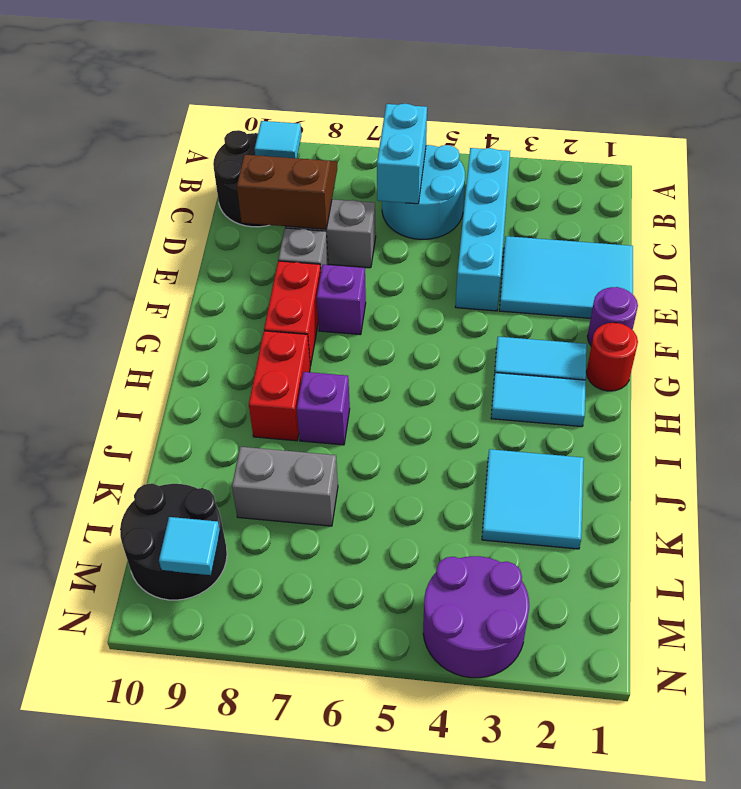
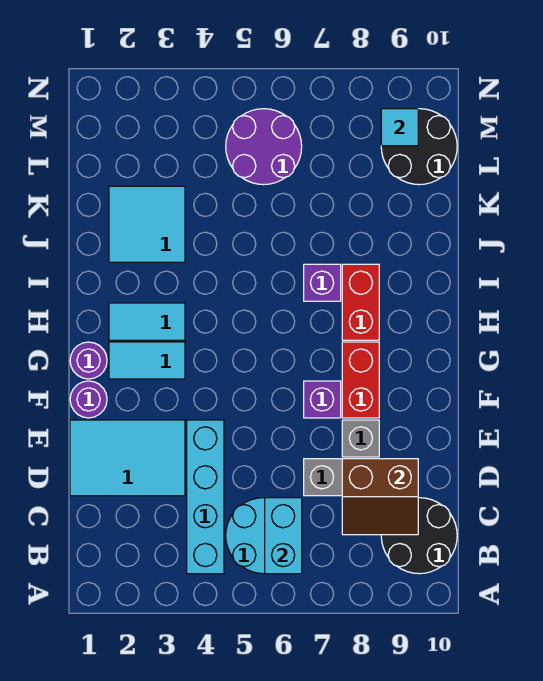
cyan 1x1 tile [255,121,301,158] -> none
red 1x1 round brick [586,323,638,391] -> purple 1x1 round brick [70,342,107,379]
grey 1x2 brick [232,447,338,526] -> none
purple 2x2 round brick [423,556,529,678] -> purple 2x2 round brick moved to [226,109,302,185]

